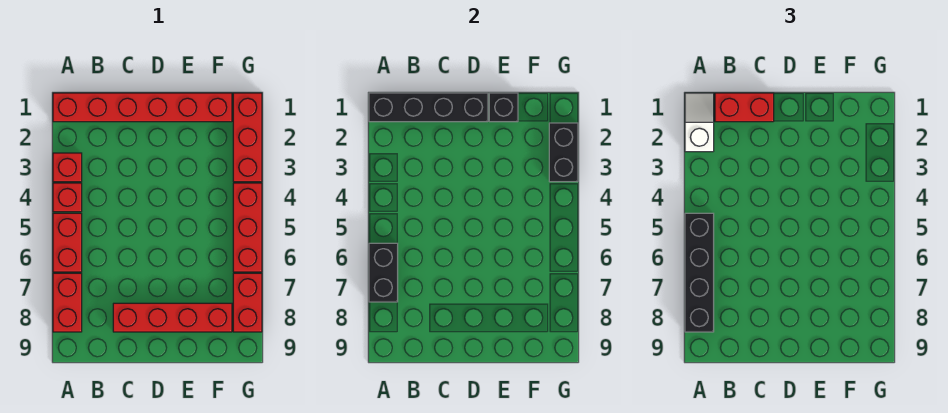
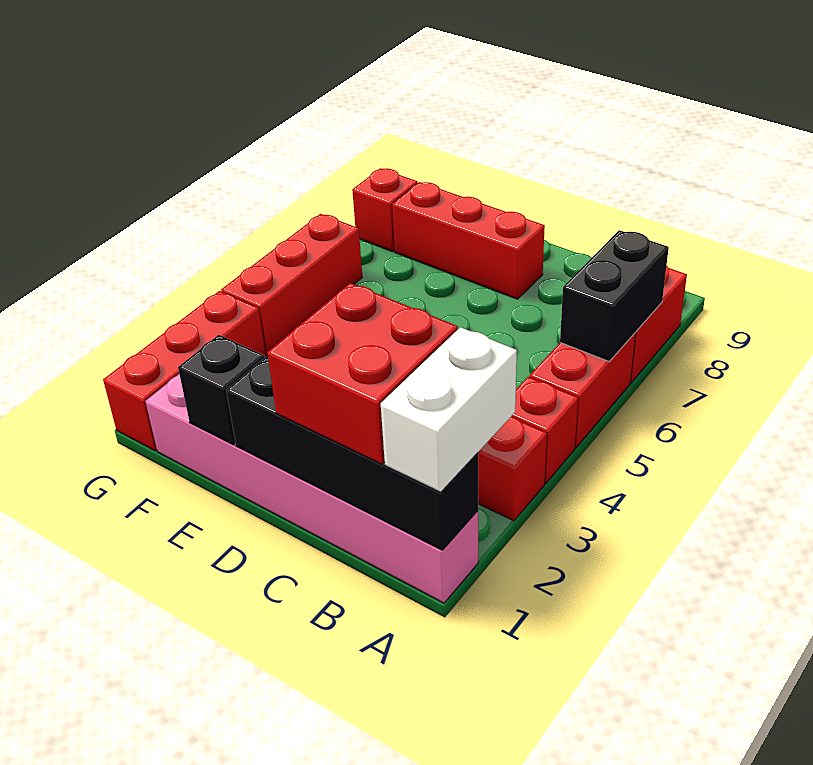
red 1x6 brick [53,93,232,122] -> pink 1x6 brick [146,374,478,603]
white 1x2 slope [685,93,714,152] -> white 1x2 brick [381,327,517,492]
black 1x4 brick [685,213,714,332] -> none
red 1x2 brick [715,93,774,122] -> red 2x2 brick [267,283,458,464]
red 1x4 brick [113,303,232,332] -> red 1x3 brick [392,182,545,299]
black 1x2 brick [549,123,578,182] -> none
red 1x2 brick [233,273,262,332] -> red 1x1 brick [352,168,418,252]

